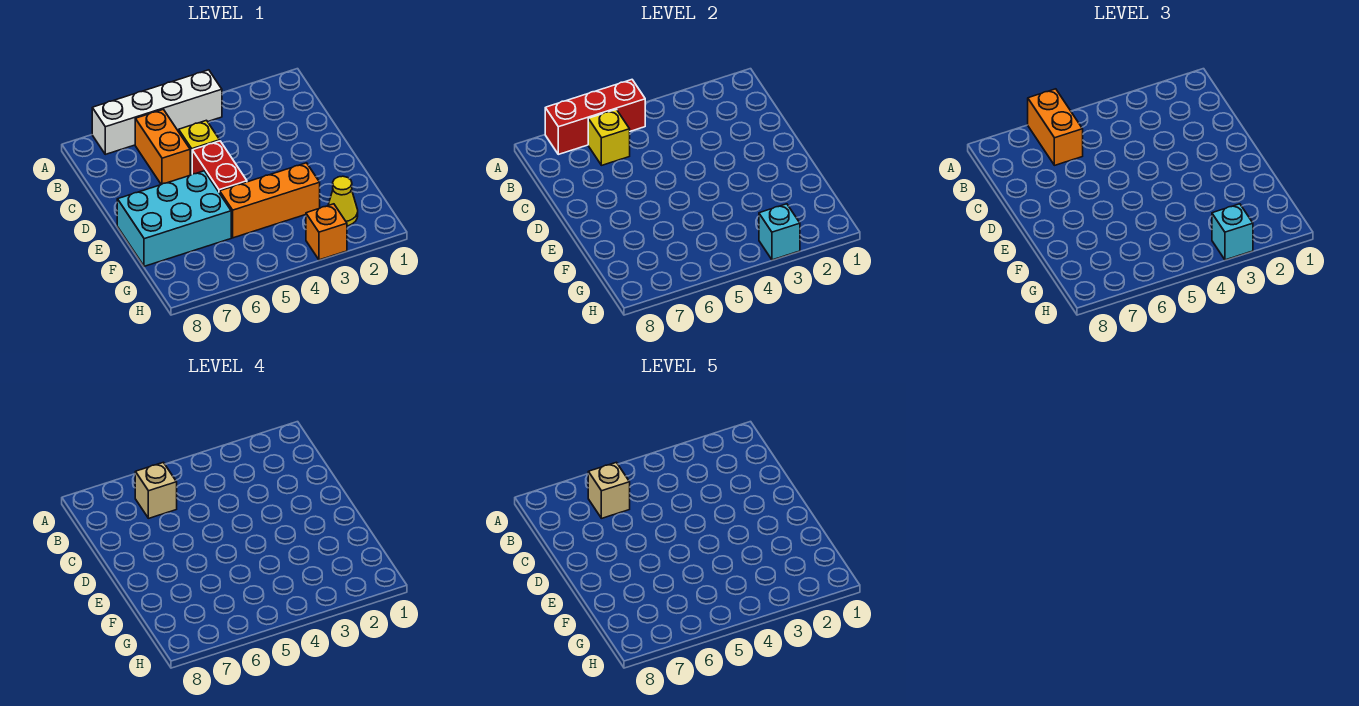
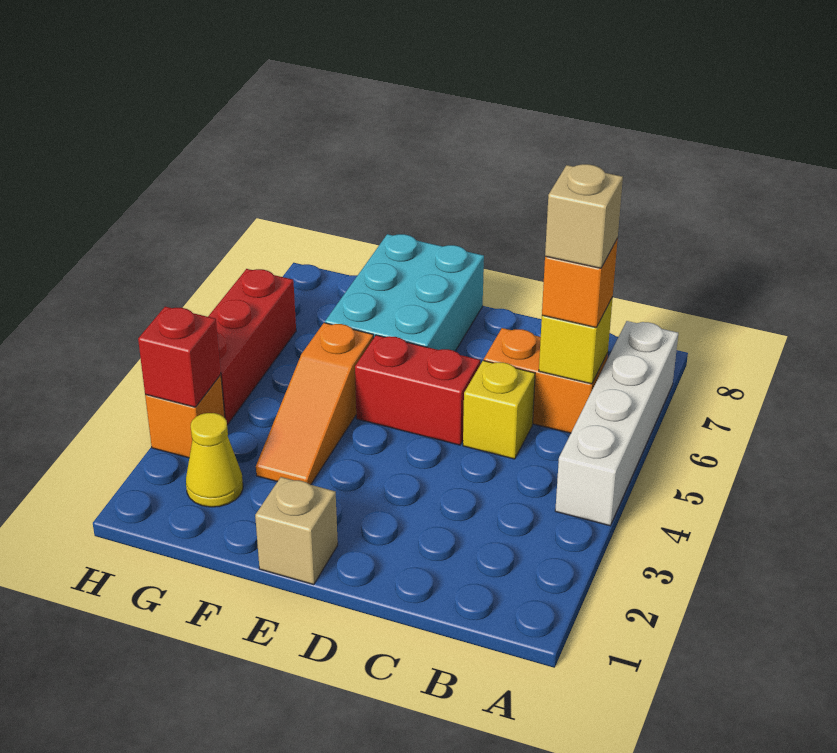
red 1x3 brick [545,80,645,154] -> red 1x3 brick moved to [208,269,296,425]
orange 1x2 brick [1028,89,1083,165] -> orange 1x1 brick [542,239,618,328]
tan 1x1 brick [588,462,630,518] -> tan 1x1 brick moved to [255,477,338,585]
orange 1x3 brick [220,163,320,238] -> orange 1x3 slope [256,323,373,485]
cyan 1x1 brick [759,204,800,260] -> red 1x1 brick [138,307,221,407]
cyan 1x1 brick [1212,204,1253,260] -> none

